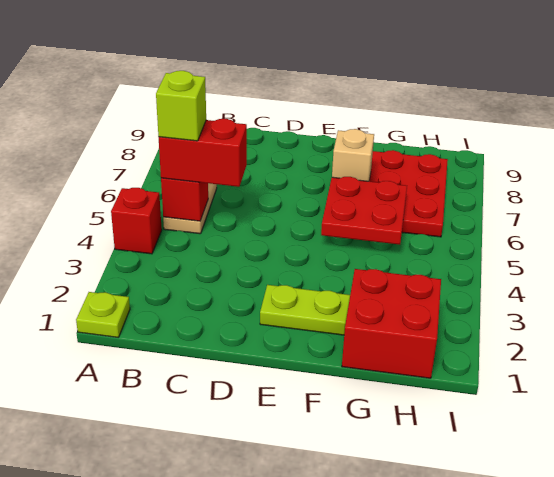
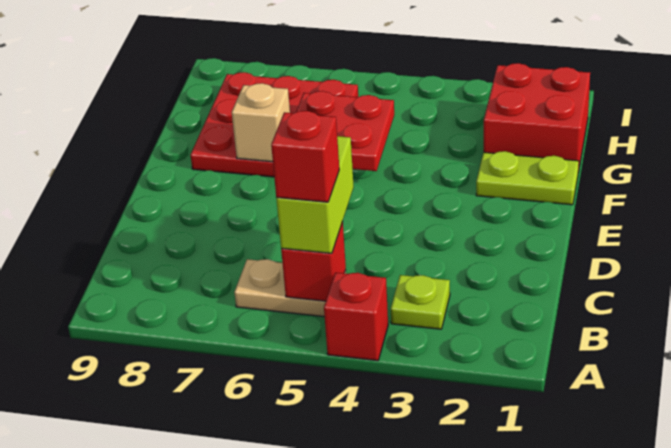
lime 1x1 plate [76,292,130,337] -> lime 1x1 plate moved to [391,275,450,329]
red 1x2 brick [159,119,247,187] -> lime 1x2 brick [276,136,354,253]
lime 1x1 brick [156,71,206,141] -> red 1x1 brick [271,111,339,202]
lime 1x2 plate [260,285,350,335] -> lime 1x2 plate turned to [476,151,579,205]

